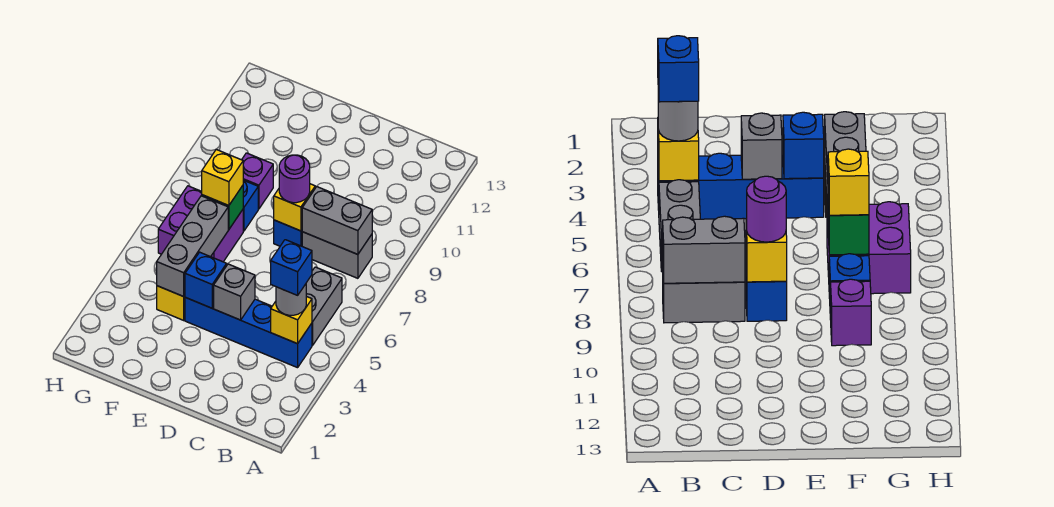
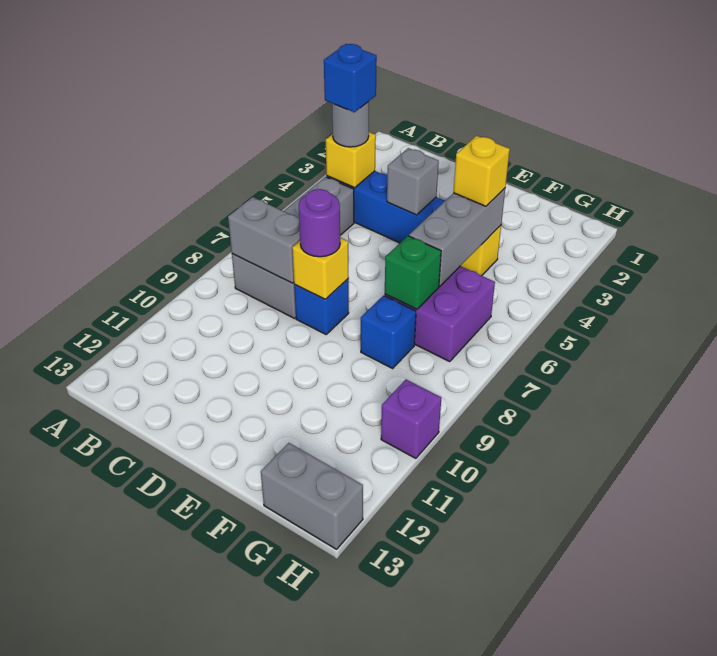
blue 1x1 brick [185,252,227,308] -> none
yellow 1x1 brick [202,150,243,206] -> yellow 1x1 brick moved to [453,136,510,206]
purple 1x1 brick [242,153,273,209] -> purple 1x1 brick moved to [381,380,441,458]
none -> grey 1x2 brick [261,443,363,549]

